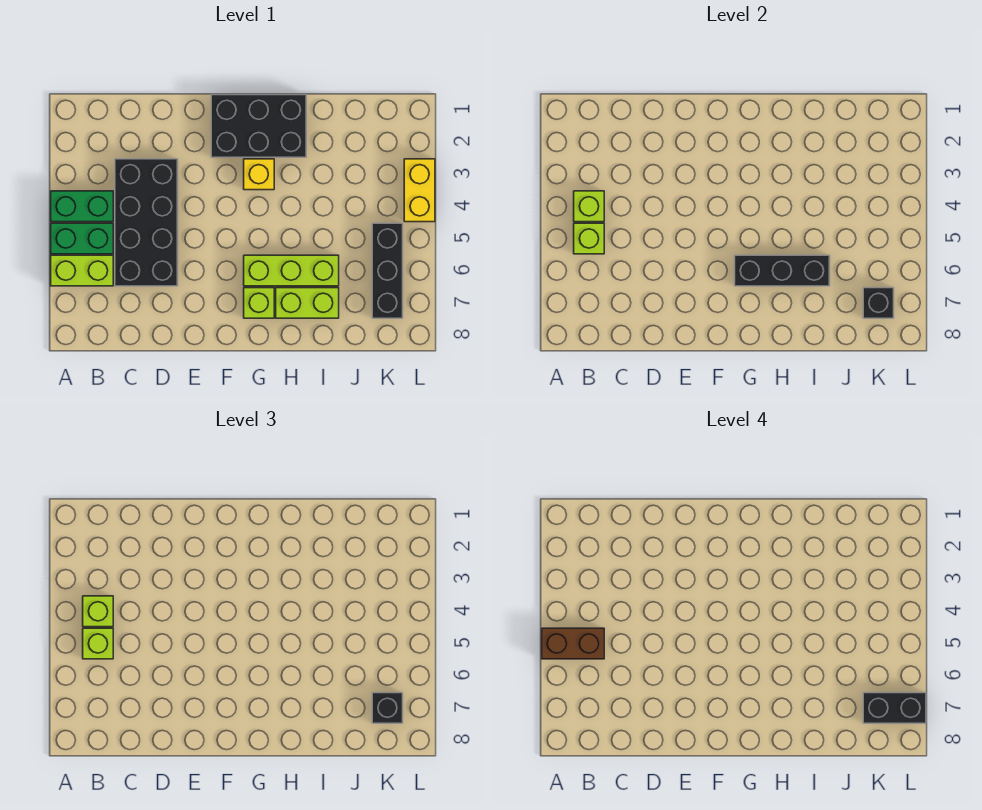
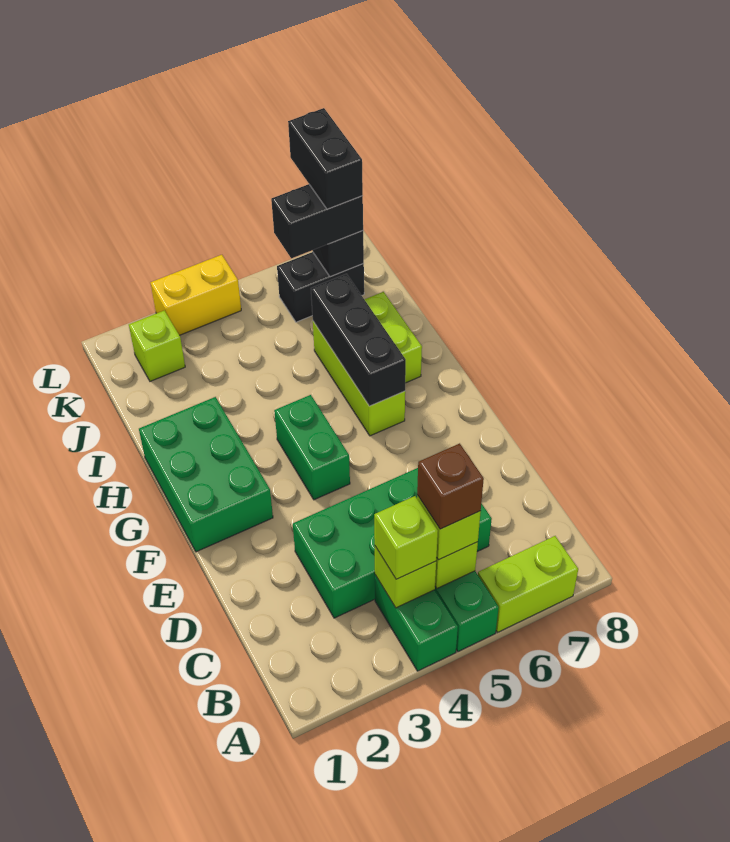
brown 1x2 brick [542,628,604,659] -> brown 1x1 brick [417,443,484,529]
lime 1x2 brick [51,255,113,286] -> lime 1x2 brick turned to [478,536,578,632]
black 2x4 brick [115,159,178,286] -> green 2x4 brick [293,468,492,618]
black 2x3 brick [211,95,306,157] -> green 2x3 brick [139,397,273,552]
none -> green 1x2 brick [274,395,350,500]
yellow 1x1 brick [244,159,274,190] -> none
lime 1x1 brick [244,288,274,318] -> lime 1x1 brick moved to [129,310,185,381]
black 1x3 brick [372,223,403,318] -> black 1x2 brick [277,252,364,322]
black 1x1 brick [372,693,403,723] -> black 1x2 brick [271,184,363,258]

